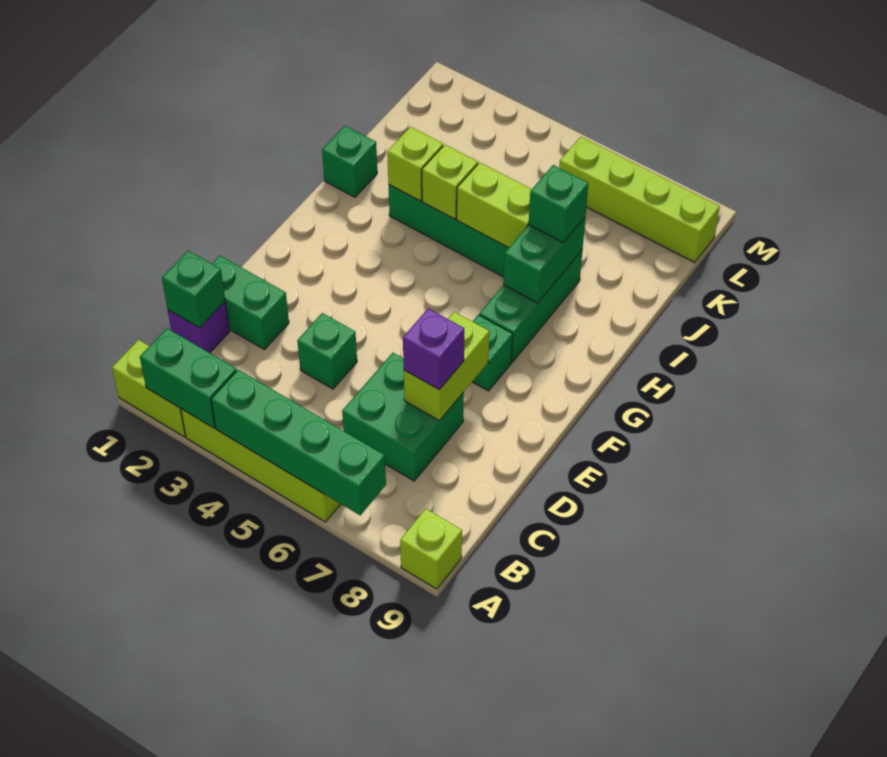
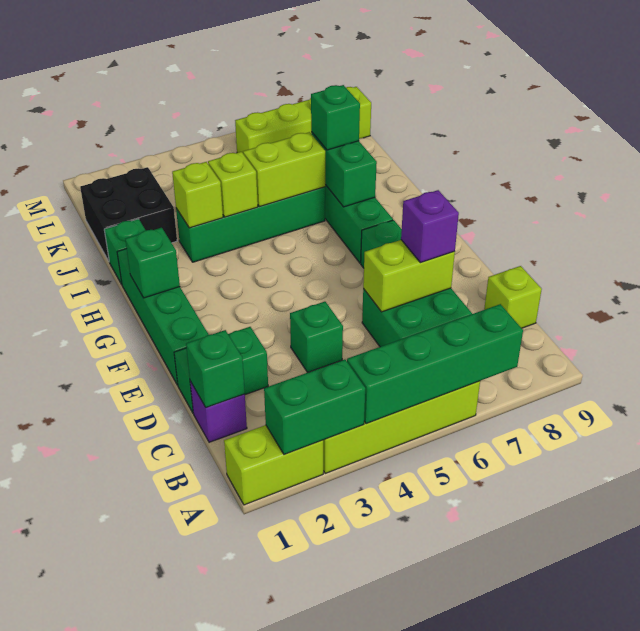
lime 1x1 brick [400,509,462,589] -> lime 1x1 brick moved to [484,266,542,328]
lime 1x2 brick [404,312,489,421] -> lime 1x2 brick turned to [363,240,455,312]
none -> green 1x4 brick [117,249,209,385]
none -> green 1x1 brick [125,228,180,298]
none -> black 2x2 brick [80,167,177,261]

